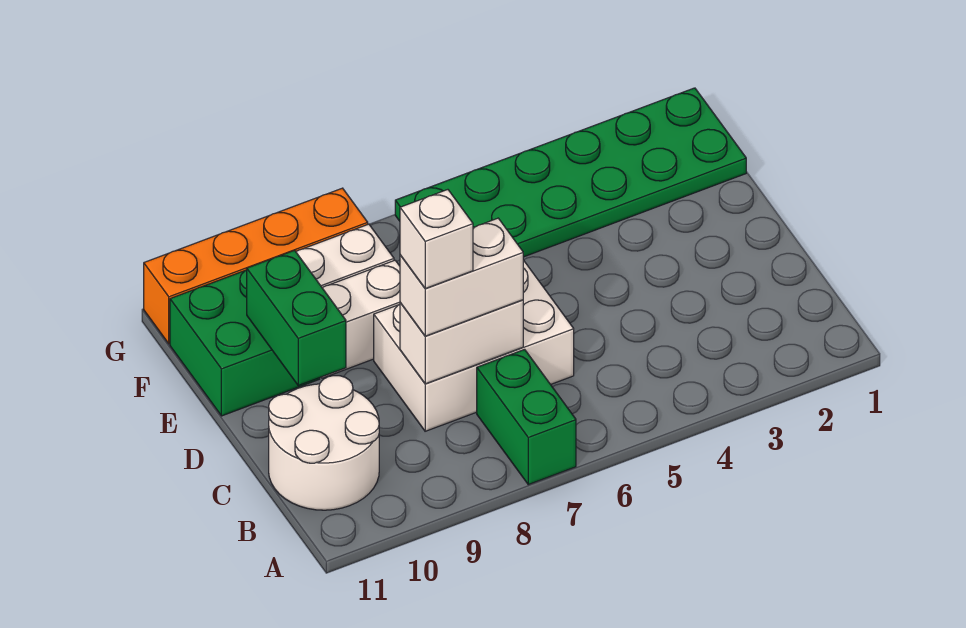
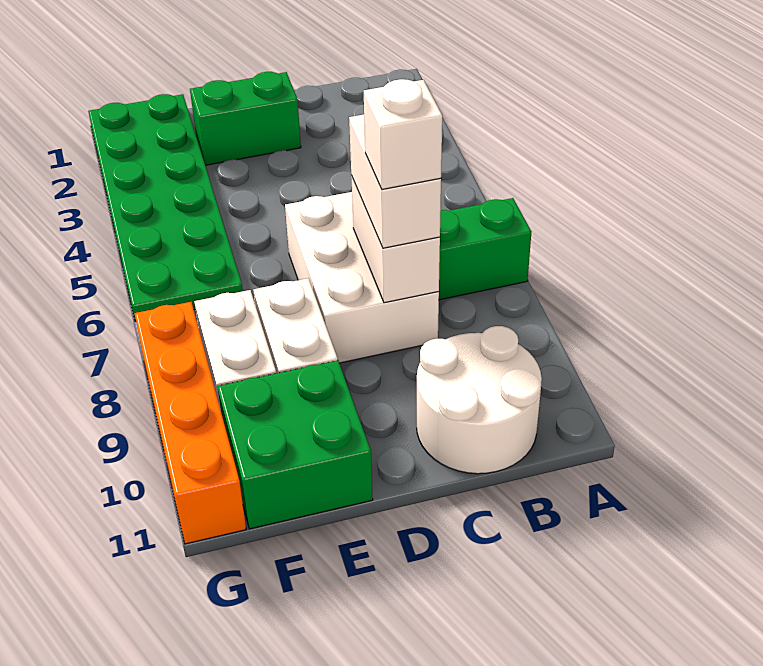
green 1x2 brick [247,250,346,385] -> green 1x2 brick moved to [190,72,301,165]

